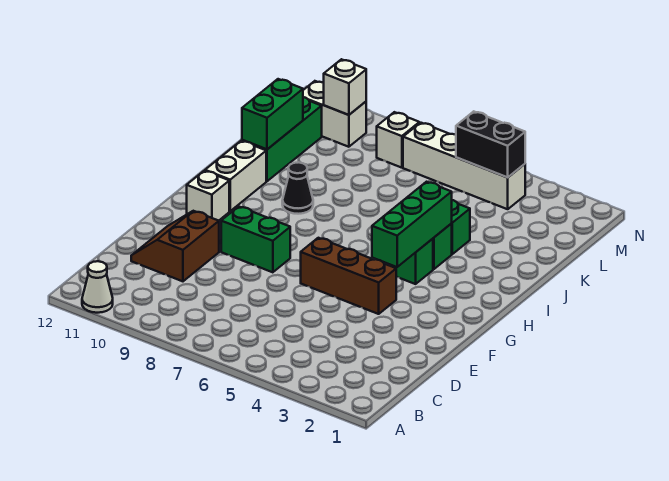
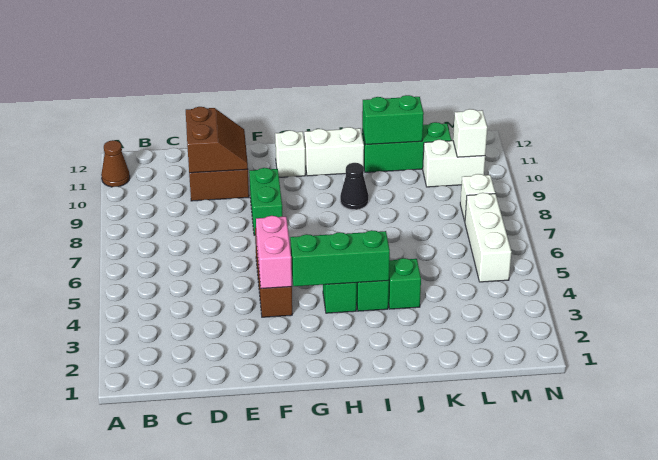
white 1x1 cone [82,261,113,313] -> brown 1x1 cone [101,140,130,187]
none -> brown 2x2 slope [186,107,248,173]
none -> pink 1x2 brick [256,216,292,289]
white 1x4 brick [403,123,525,209] -> white 1x3 brick [465,193,511,282]
black 1x2 brick [456,111,525,177] -> none
white 1x2 brick [303,81,366,147] -> white 1x2 brick turned to [423,140,485,187]

